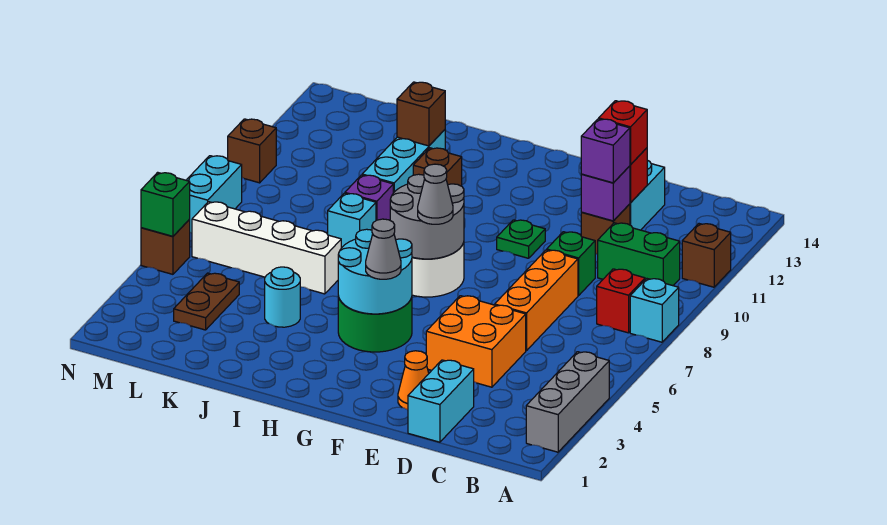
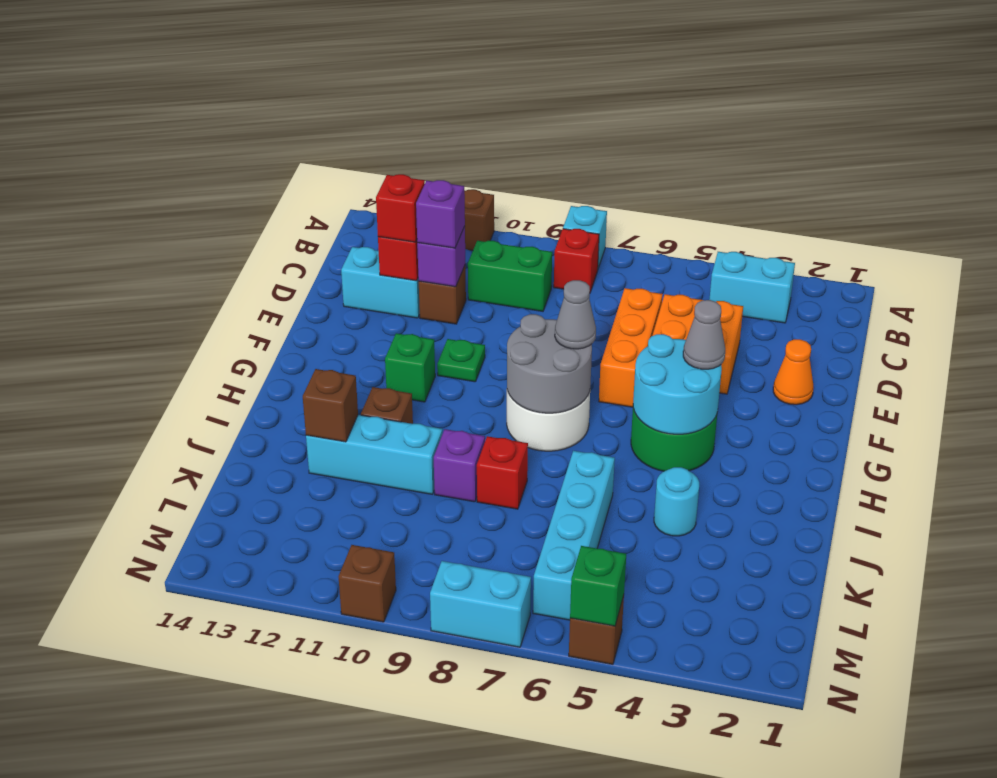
grey 1x3 brick [526,352,609,452] -> none
green 1x2 brick [598,223,680,286] -> green 1x2 brick turned to [468,241,552,311]
cyan 1x2 brick [408,360,474,442] -> cyan 1x2 brick moved to [709,252,795,323]
orange 1x3 brick [495,250,578,351] -> orange 1x3 brick turned to [599,288,663,407]
green 1x1 brick [547,232,595,296] -> green 1x1 brick moved to [385,333,435,402]
white 1x4 brick [192,202,341,294] -> cyan 1x4 brick [533,451,615,620]
cyan 1x1 brick [328,193,376,248] -> red 1x1 brick [477,436,528,509]
brown 1x2 plate [174,273,239,330] -> none

